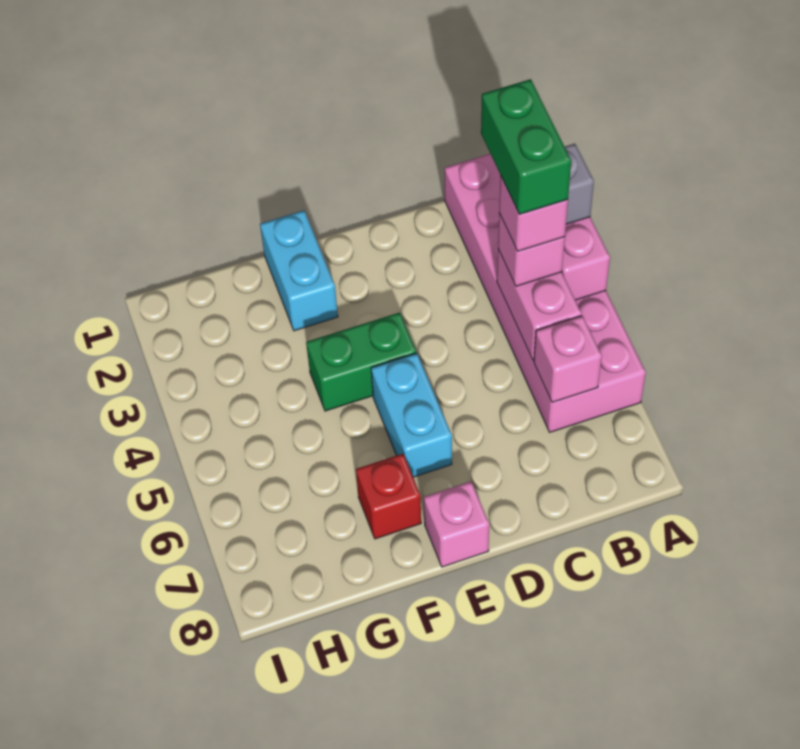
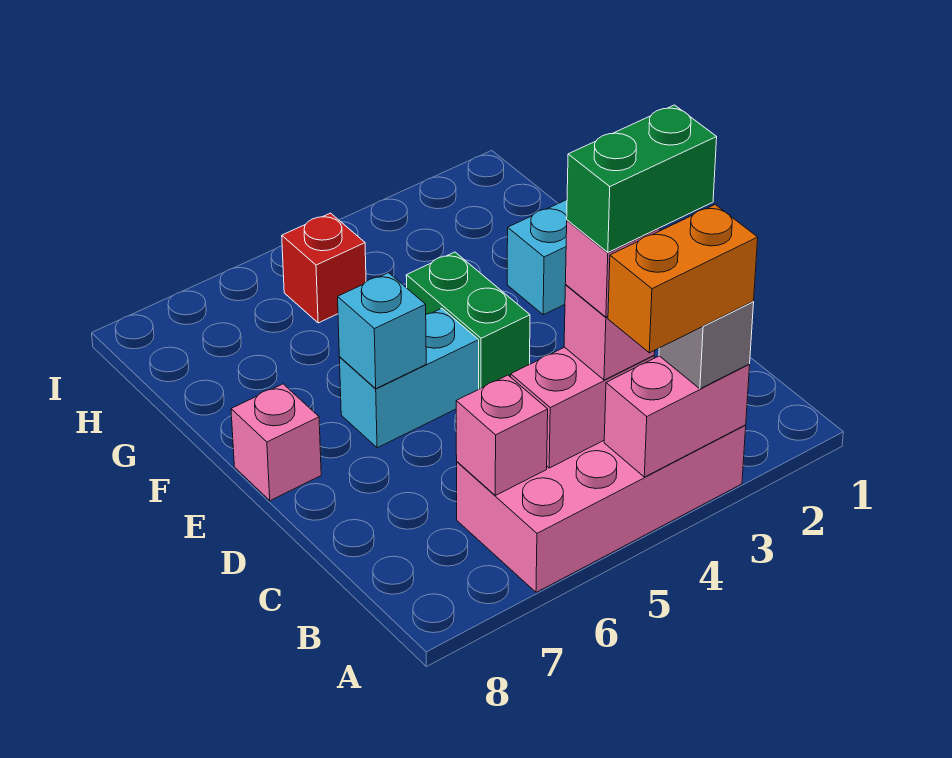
pink 2x6 brick [445,154,646,432] -> pink 2x4 brick [457,425,746,592]
none -> orange 1x2 brick [608,205,758,353]
none -> cyan 1x1 brick [338,273,426,389]
red 1x1 brick [356,454,421,539] -> red 1x1 brick moved to [282,213,366,323]

